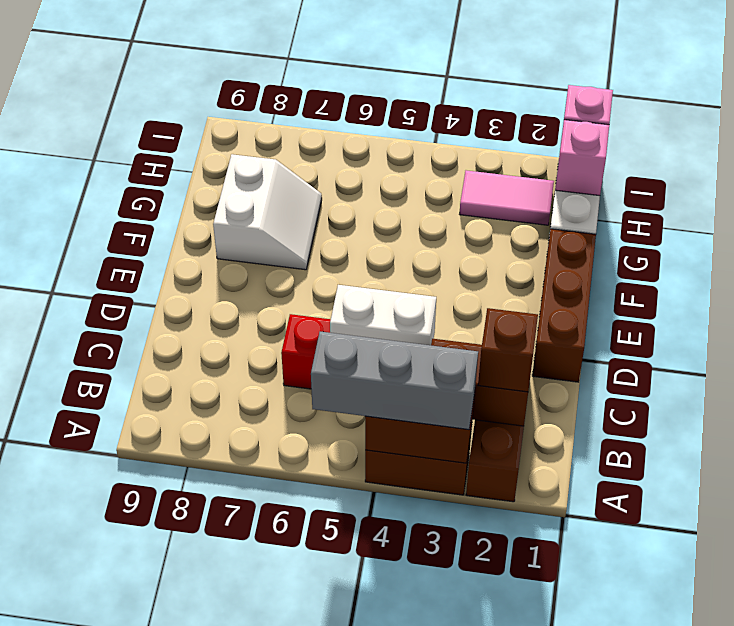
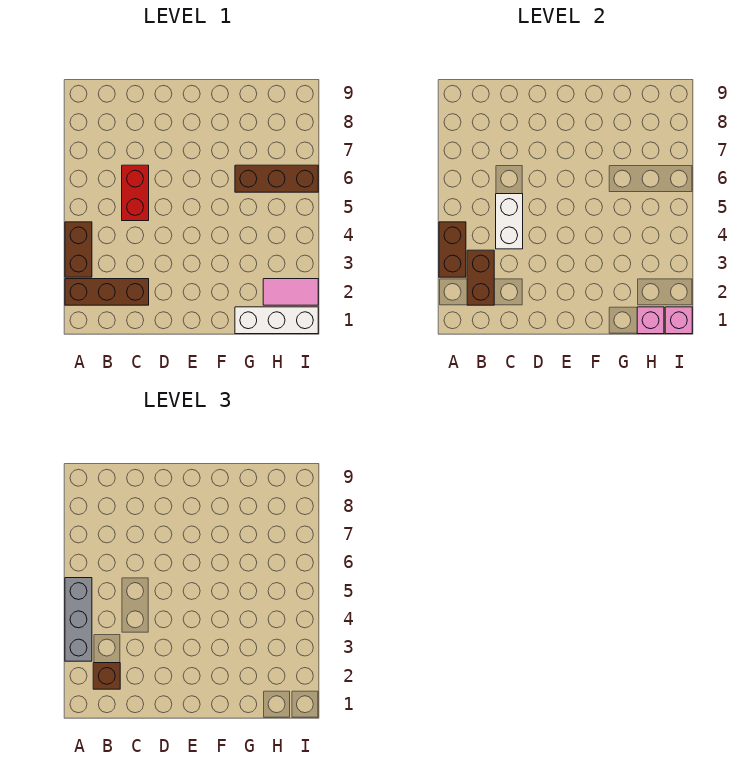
brown 1x3 brick [532,229,596,382] -> brown 1x3 brick moved to [235,165,318,192]
white 2x2 slope [213,154,322,270] -> none
pink 1x2 tile [460,170,554,225] -> pink 1x2 tile turned to [263,279,318,305]

